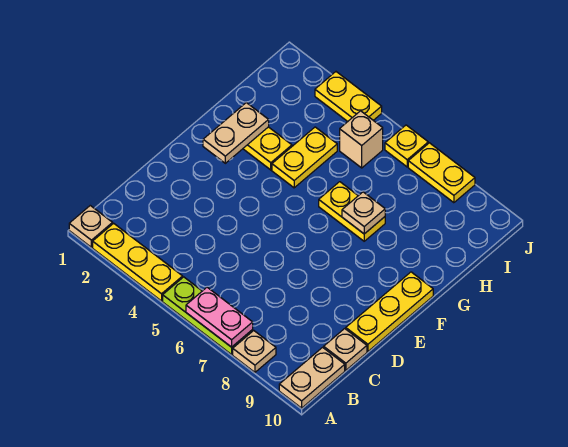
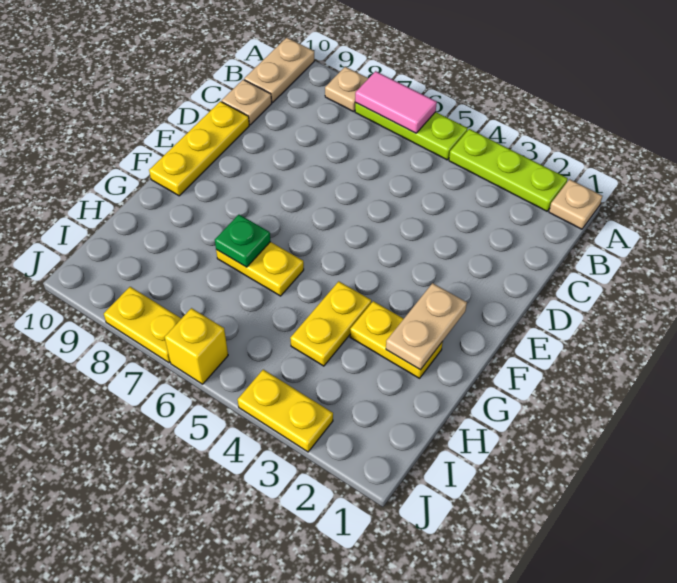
yellow 1x3 plate [93,223,183,301] -> lime 1x3 plate [449,129,568,211]
pink 1x2 plate [186,287,253,347] -> pink 1x2 tile [355,71,437,133]
tan 1x1 plate [342,192,385,234] -> green 1x1 plate [215,215,271,267]
tan 1x1 brick [340,111,383,168] -> none
yellow 1x1 plate [385,125,428,167] -> yellow 1x1 brick [165,308,228,384]

